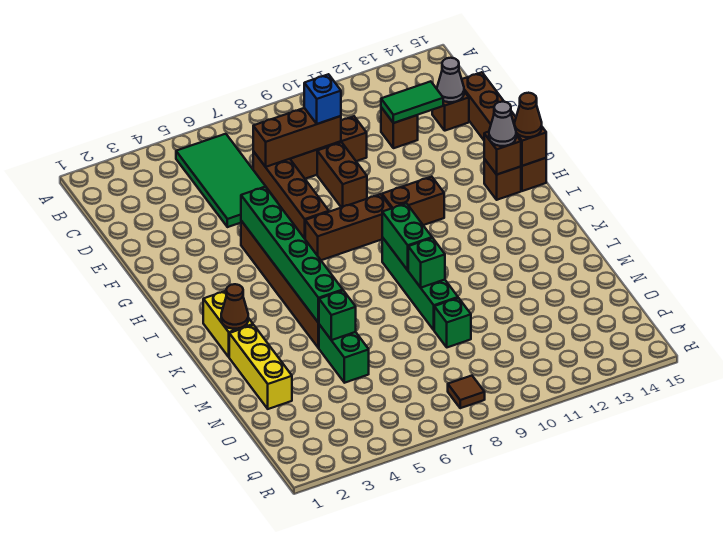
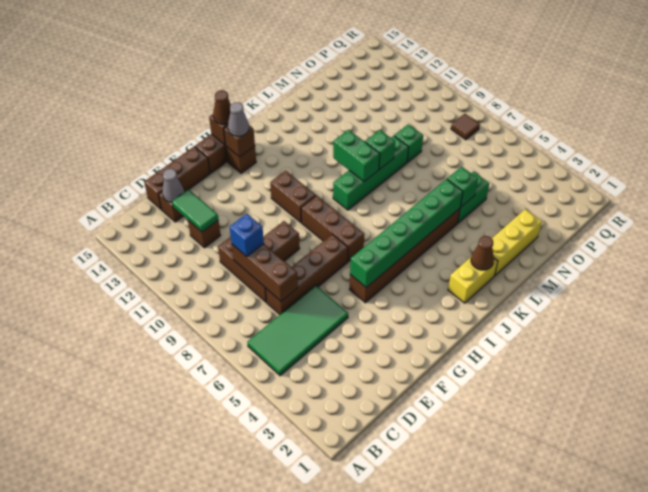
green 1x2 brick [382,203,432,270] -> green 1x2 brick turned to [333,130,380,182]

